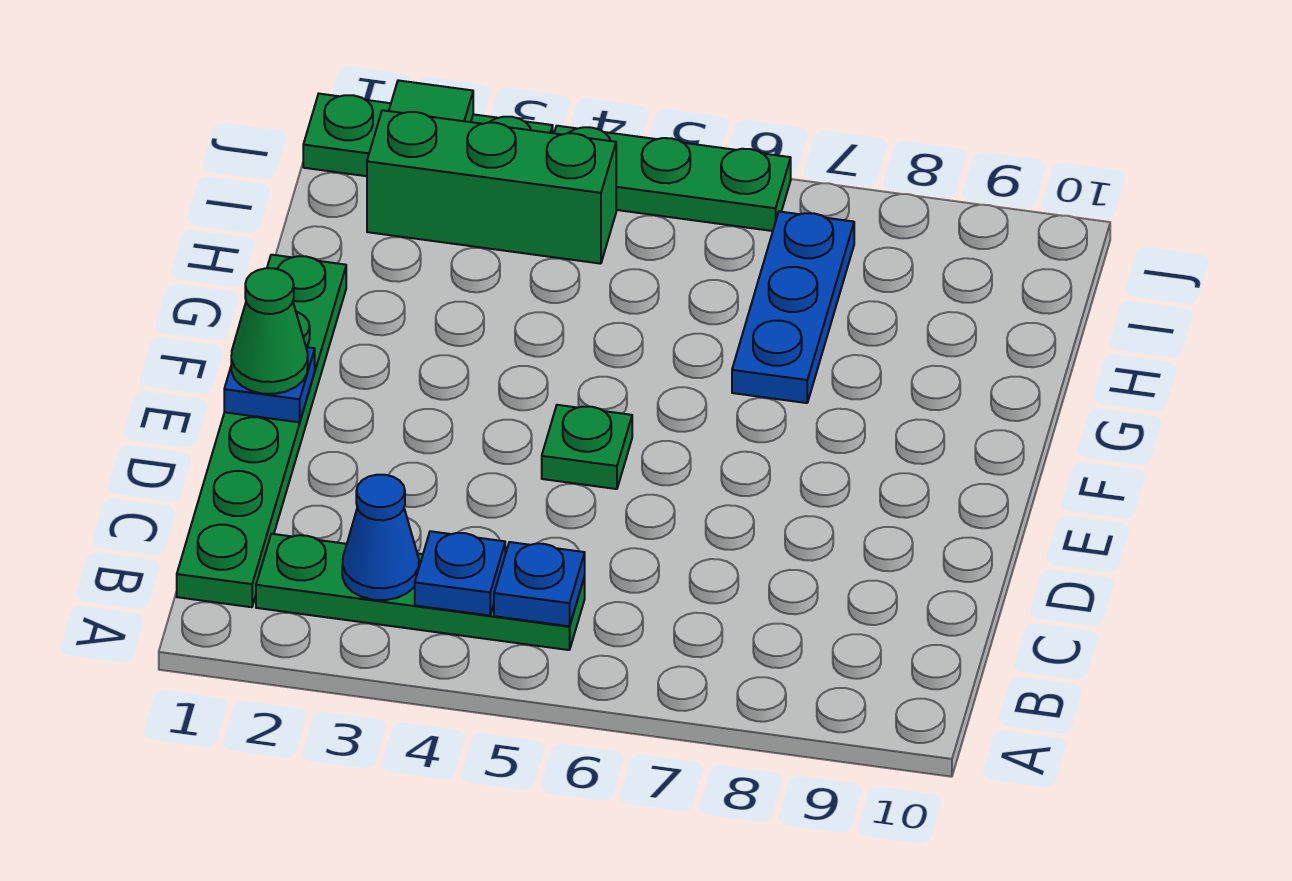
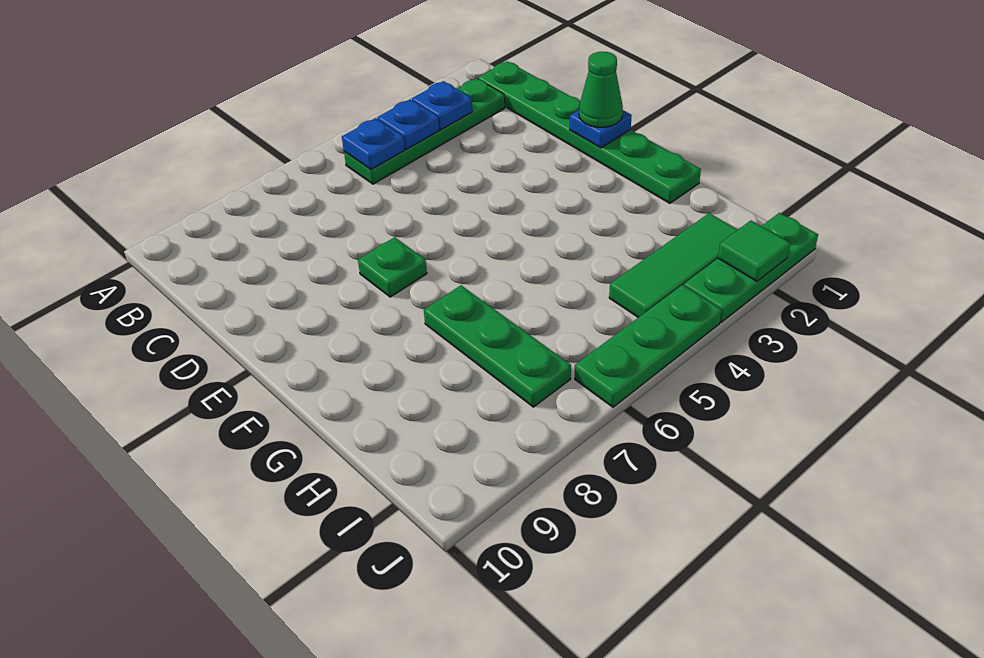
blue 1x1 cone [342,475,419,600] -> blue 1x1 plate [412,81,472,130]
green 1x1 plate [542,405,632,489] -> green 1x1 plate moved to [358,237,427,297]
blue 1x3 plate [732,212,854,403] -> green 1x3 plate [424,285,571,407]
green 1x3 brick [367,110,616,264] -> green 1x3 tile [609,213,738,317]

